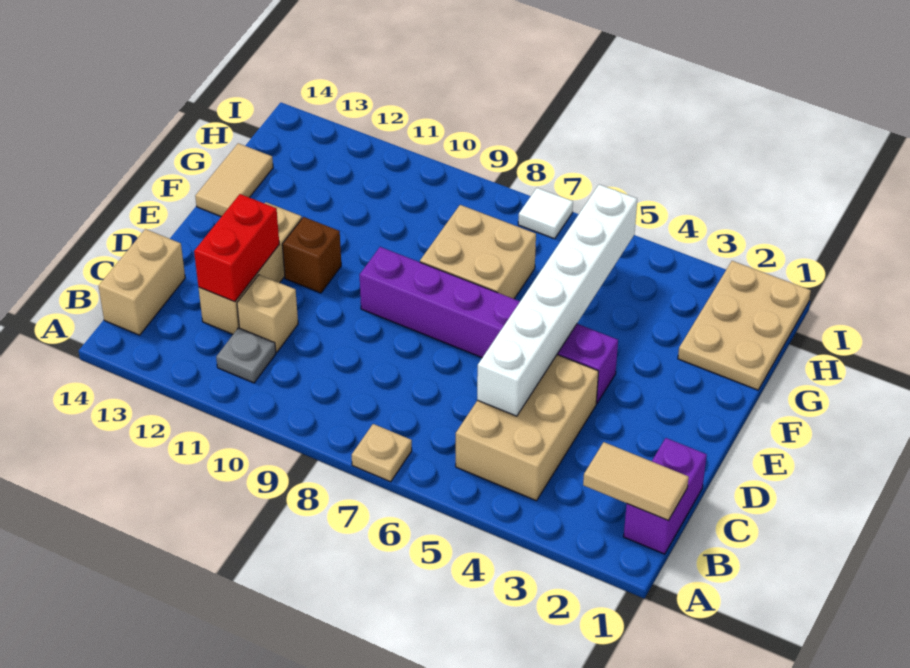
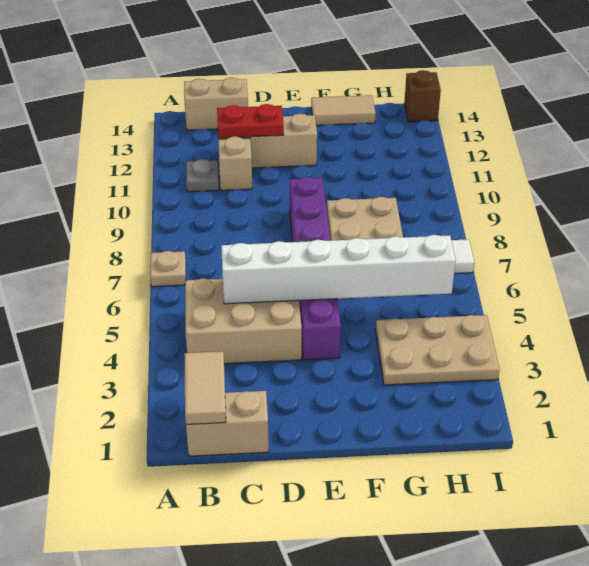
purple 1x2 brick [624,438,707,554] -> tan 1x2 brick [186,391,269,456]
red 1x2 brick [194,194,279,302] -> red 1x2 plate [217,104,284,138]
brown 1x1 brick [282,217,341,293] -> brown 1x1 brick moved to [404,70,441,122]
tan 2x3 plate [678,261,811,390] -> tan 2x3 plate moved to [376,315,500,385]

